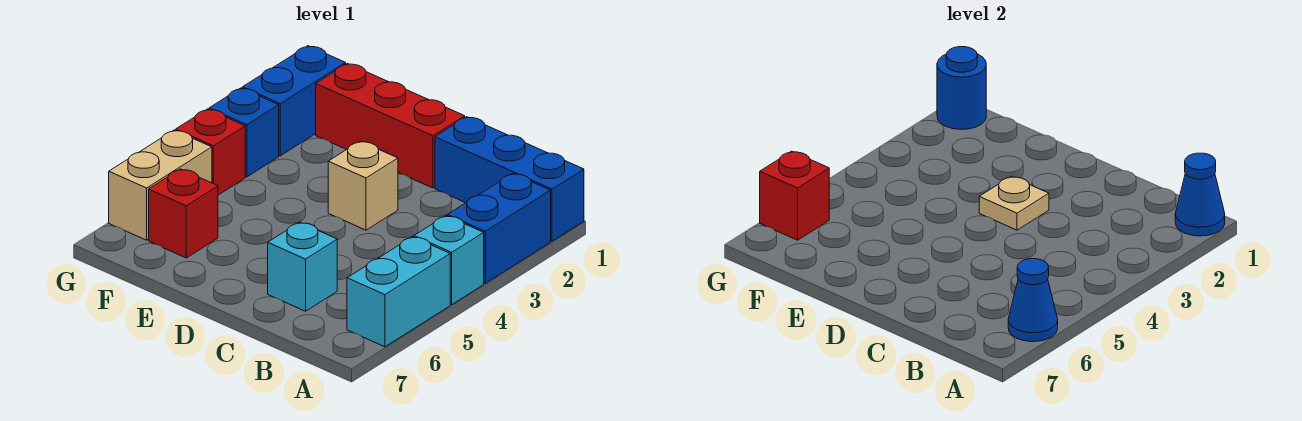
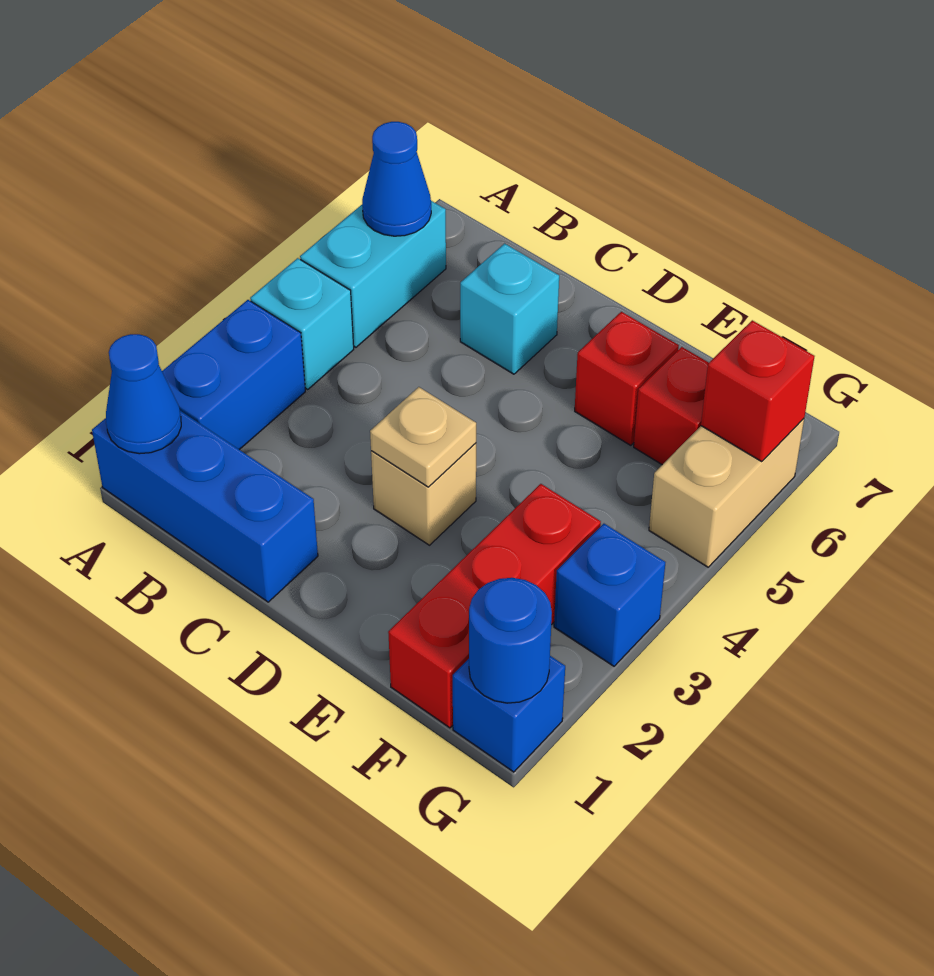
red 1x3 brick [316,64,465,188] -> red 1x3 brick turned to [388,484,601,728]
blue 1x2 brick [243,46,346,156] -> blue 1x1 brick [453,656,565,772]
red 1x1 brick [176,109,245,195] -> red 1x1 brick moved to [575,312,679,445]

